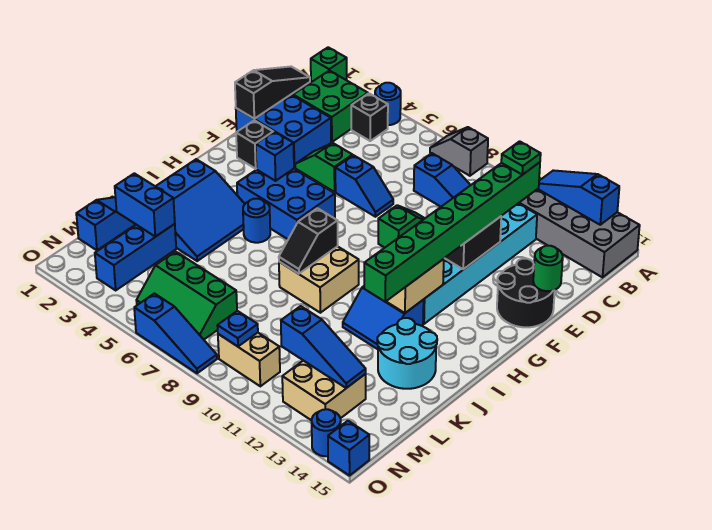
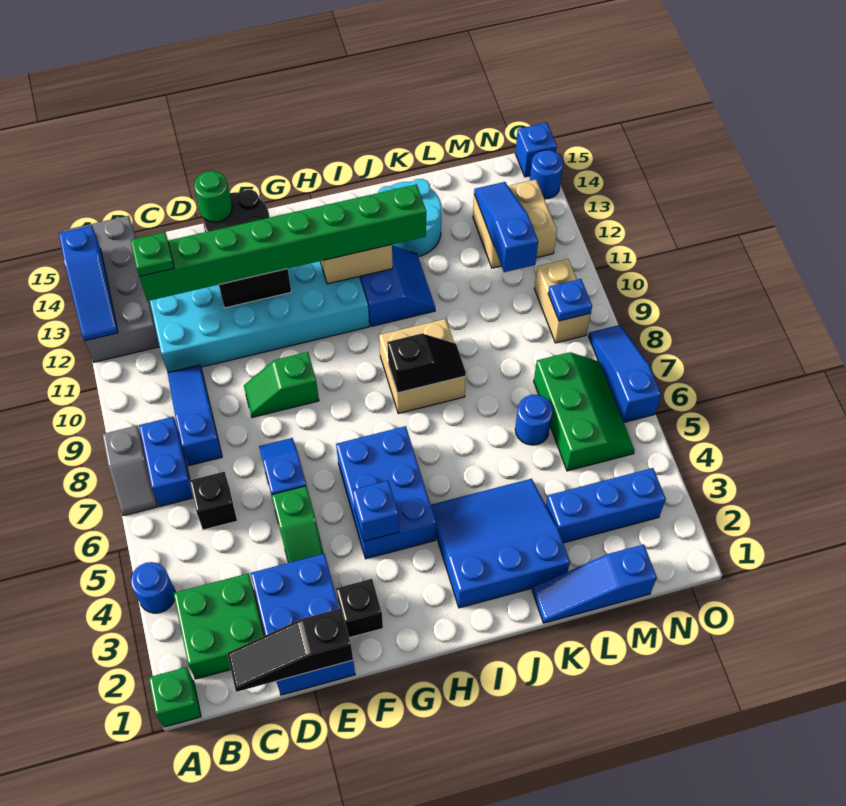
black 1x1 brick [351,93,388,141] -> black 1x1 brick moved to [190,472,237,530]
blue 1x1 round brick [243,199,270,243] -> blue 1x1 round brick moved to [515,395,553,445]
blue 1x2 brick [115,173,175,237] -> blue 1x2 brick moved to [139,417,193,506]

